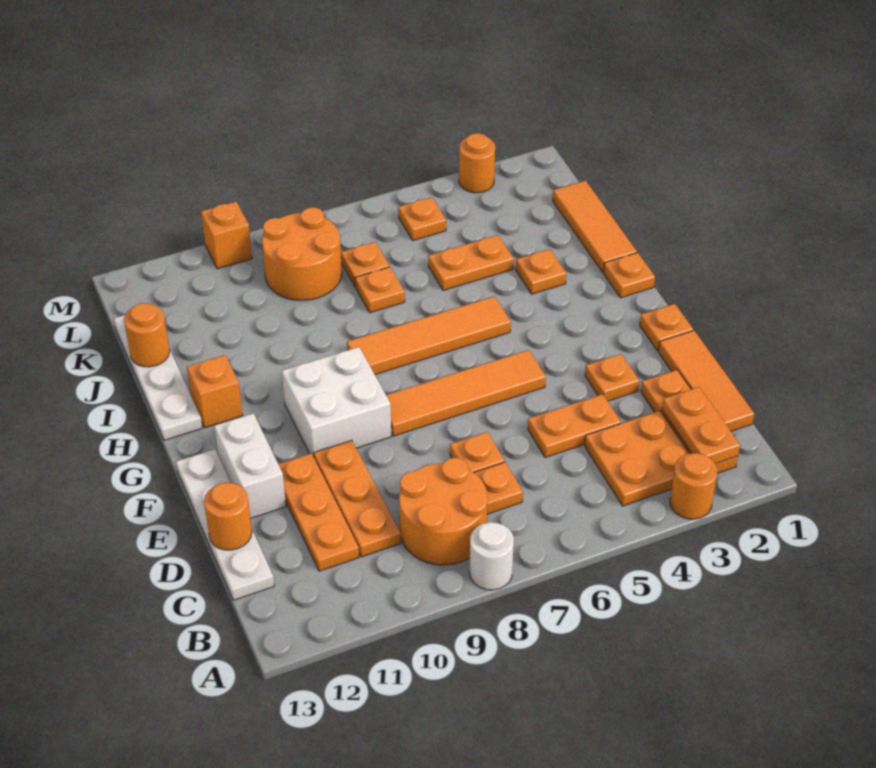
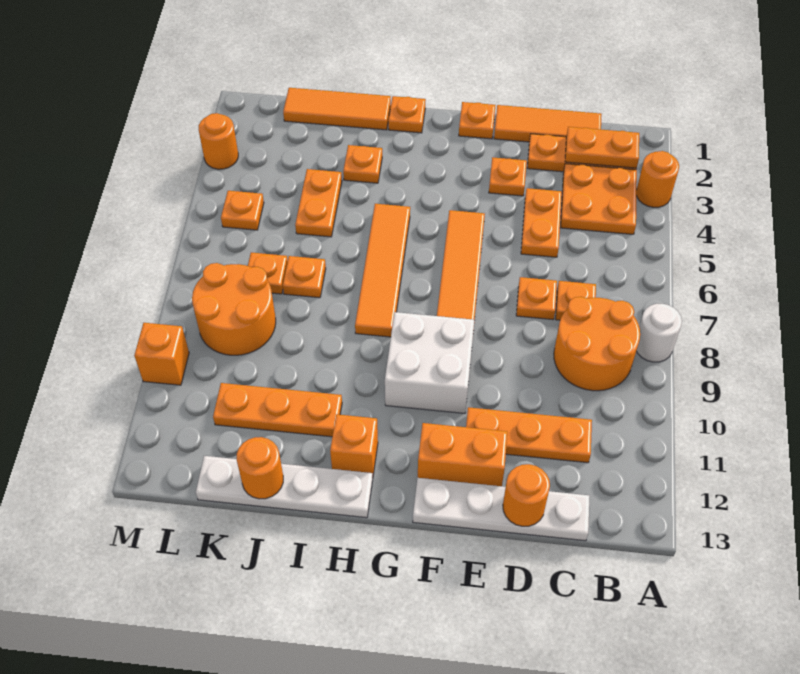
orange 1x3 plate [314,440,401,557] -> orange 1x3 plate moved to [213,383,342,437]
white 1x2 brick [214,413,286,519] -> orange 1x2 brick [418,423,507,486]

